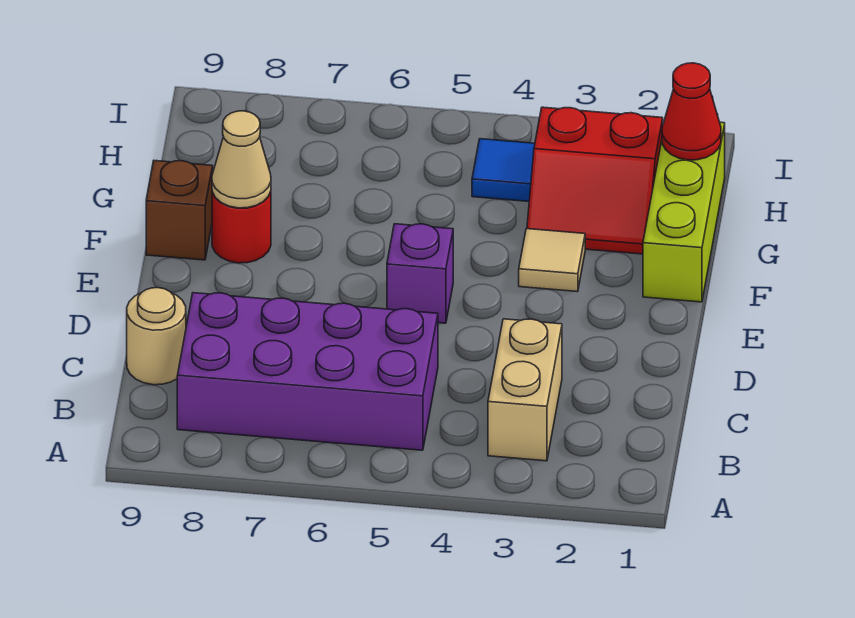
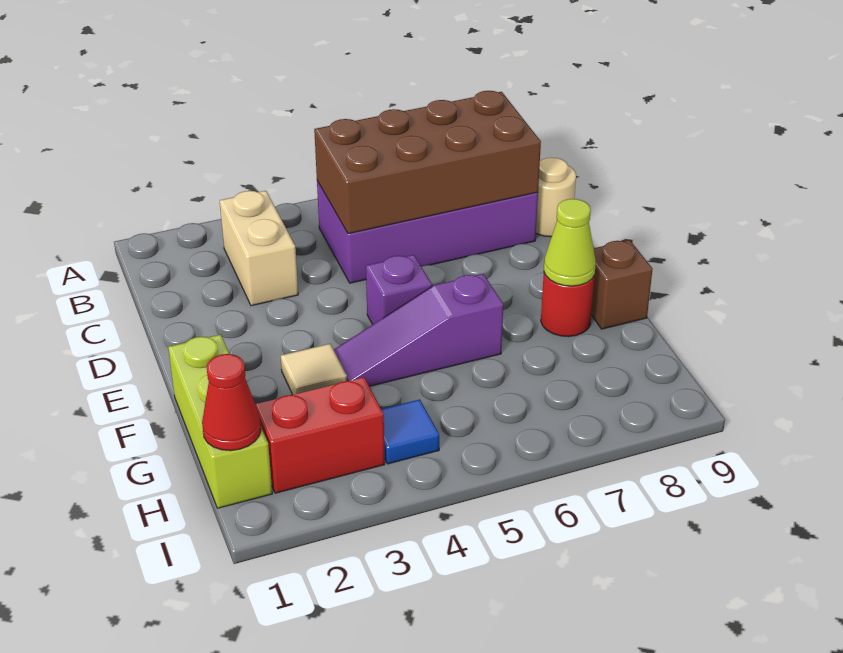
none -> brown 2x4 brick [314,91,541,234]
none -> purple 1x3 slope [334,274,503,386]
tan 1x1 cone [212,111,271,208] -> lime 1x1 cone [544,199,596,286]

